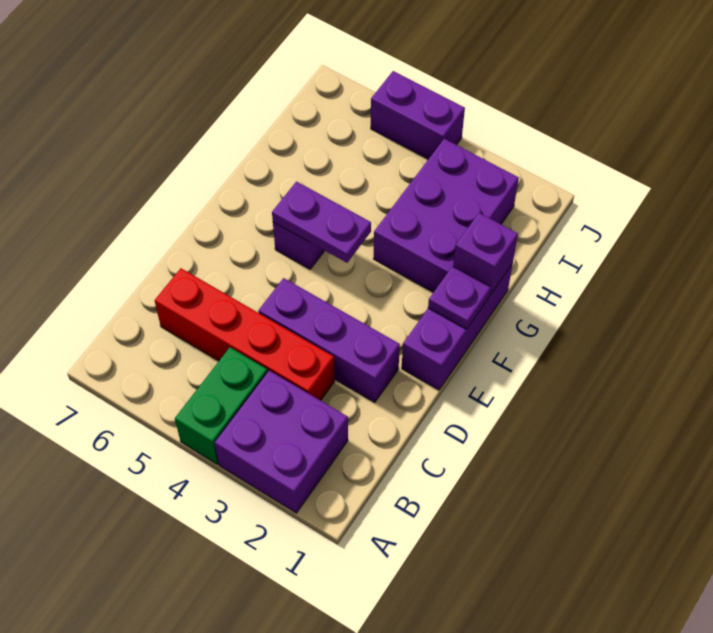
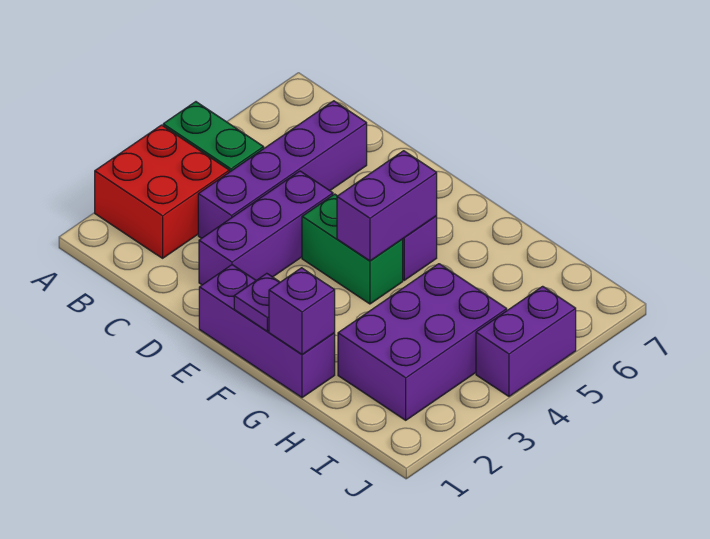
purple 2x2 brick [215,370,348,513] -> red 2x2 brick [95,125,229,258]
red 1x4 brick [155,268,335,401] -> purple 1x4 brick [198,101,367,238]
none -> green 1x2 brick [302,194,403,304]
purple 1x2 plate [272,182,371,263] -> purple 1x2 brick [337,151,437,261]
purple 2x3 brick [373,139,519,292] -> purple 2x3 brick turned to [338,264,507,420]

